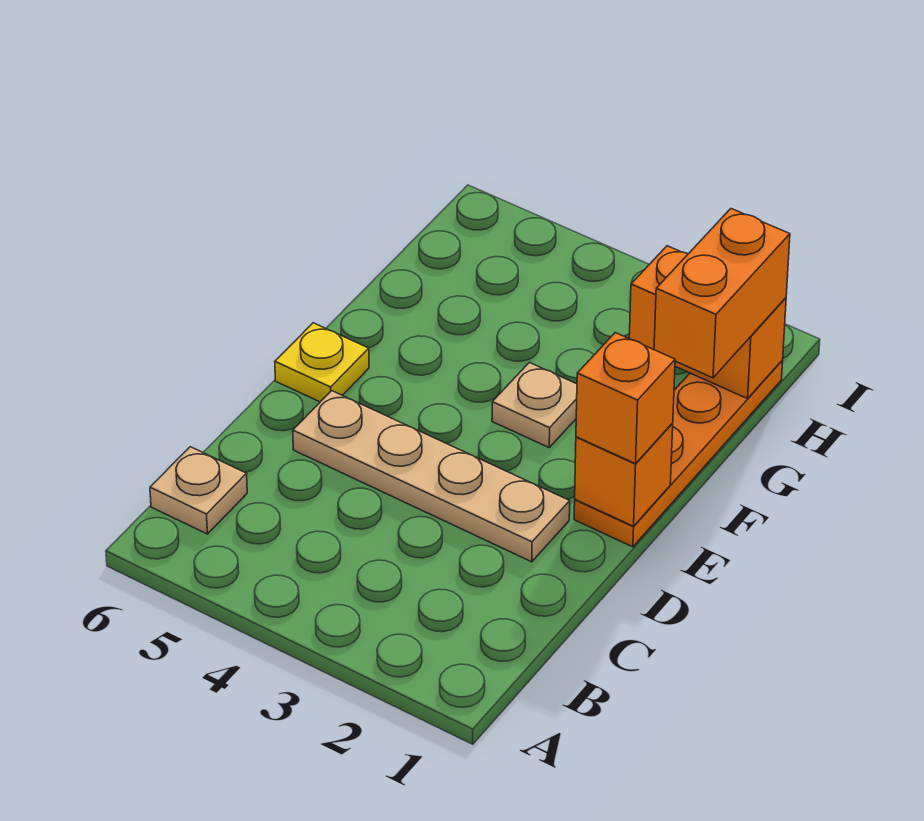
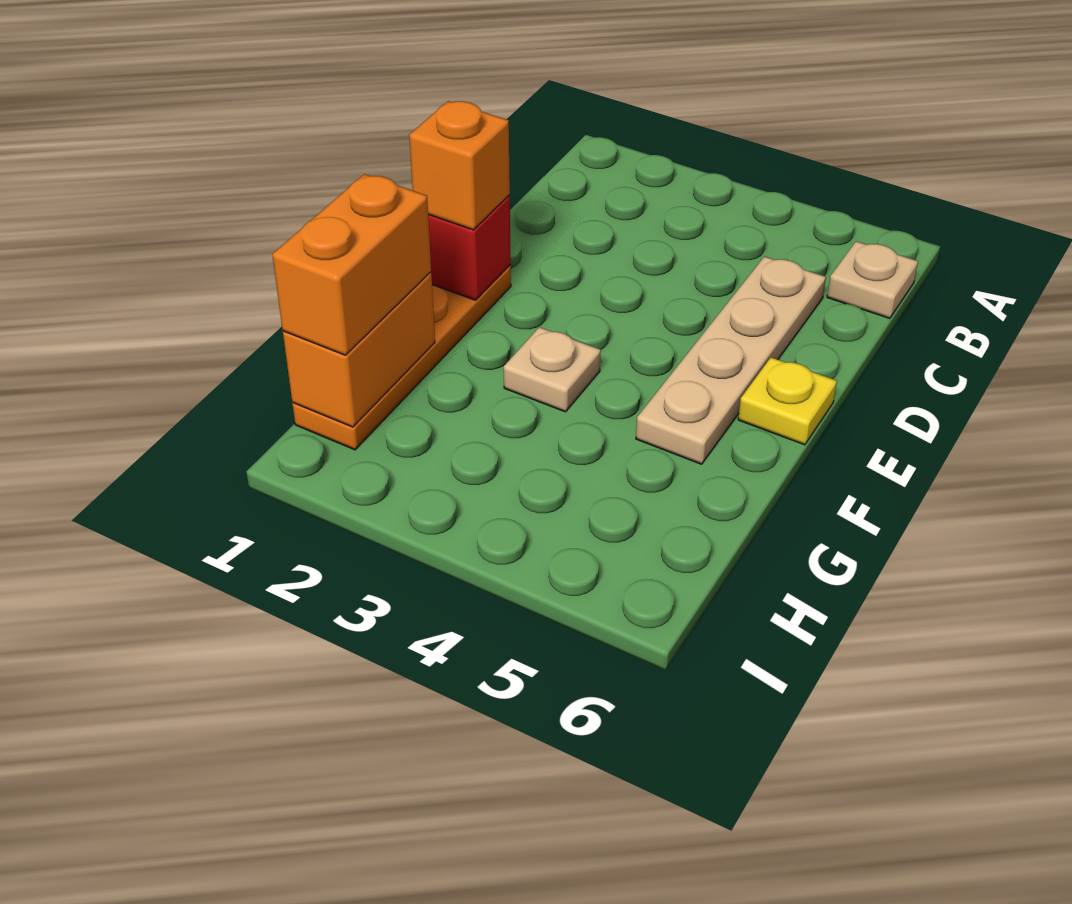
tan 1x4 plate [293,391,570,562] -> tan 1x4 plate turned to [636,257,826,464]
orange 1x1 brick [575,423,673,526] -> red 1x1 brick [428,196,511,300]
orange 1x2 brick [629,246,786,399] -> orange 1x2 brick turned to [283,272,435,427]

